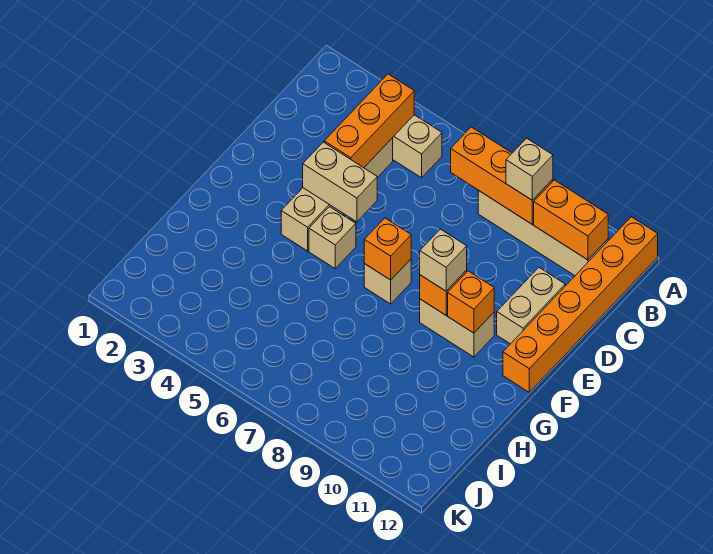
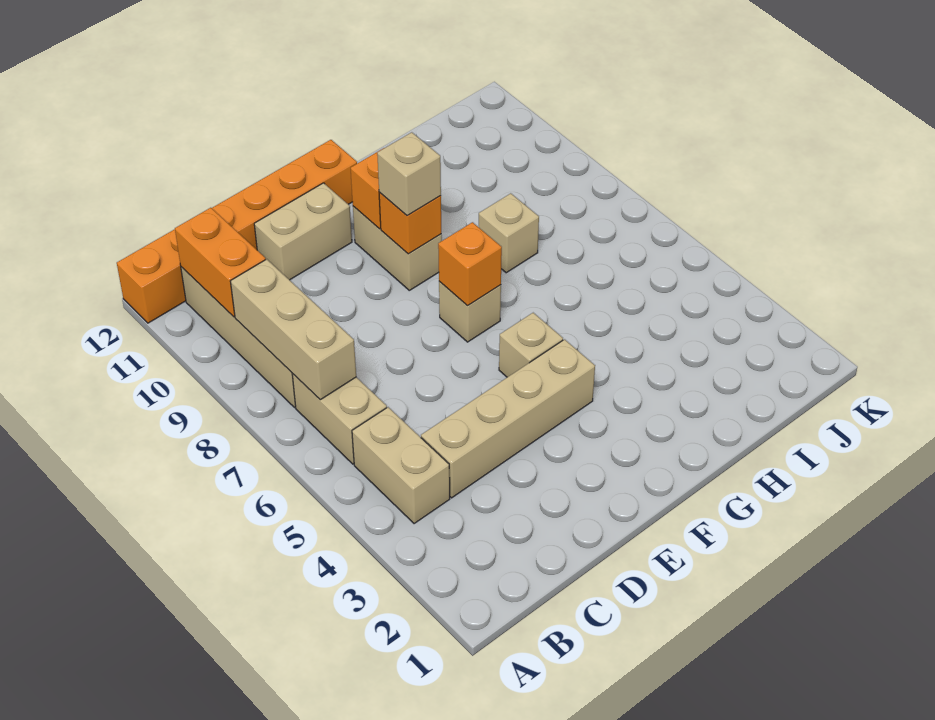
orange 1x3 brick [324,74,414,168] -> none
orange 1x3 brick [451,127,553,224] -> tan 1x3 brick [230,259,356,400]
tan 1x1 brick [506,138,553,200] -> tan 1x1 brick moved to [479,193,539,273]
tan 1x2 brick [303,142,377,222] -> tan 1x2 brick moved to [292,374,387,464]

